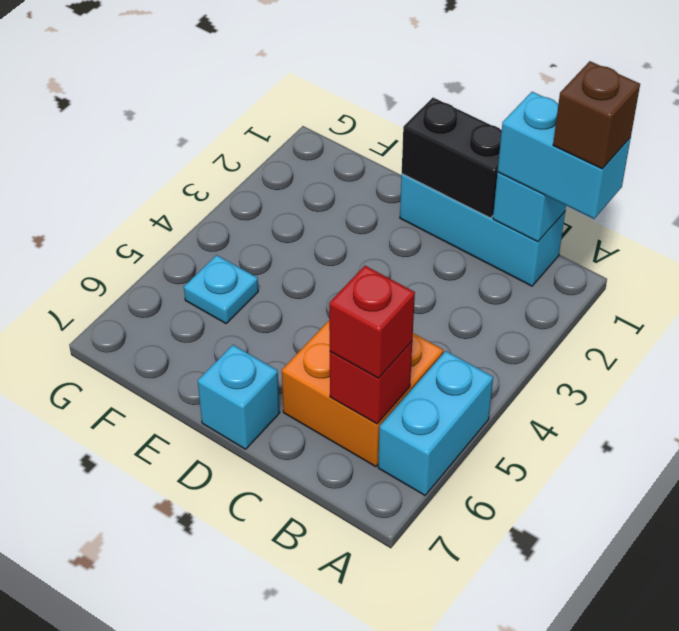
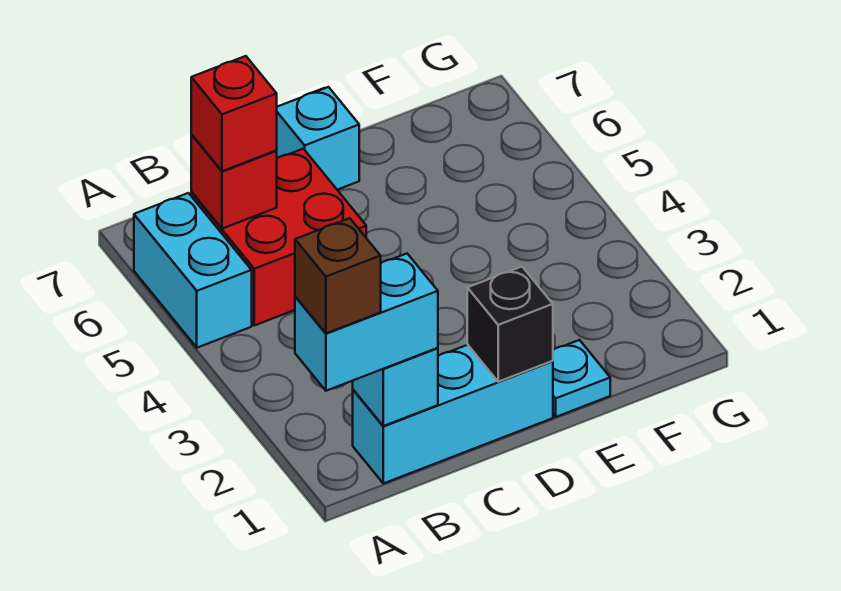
orange 2x2 brick [282,321,443,467] -> red 2x2 brick [191,149,366,325]
black 1x2 brick [402,98,502,218] -> black 1x1 brick [467,267,553,382]
cyan 1x1 plate [184,255,258,323] -> cyan 1x1 plate moved to [553,340,610,417]

